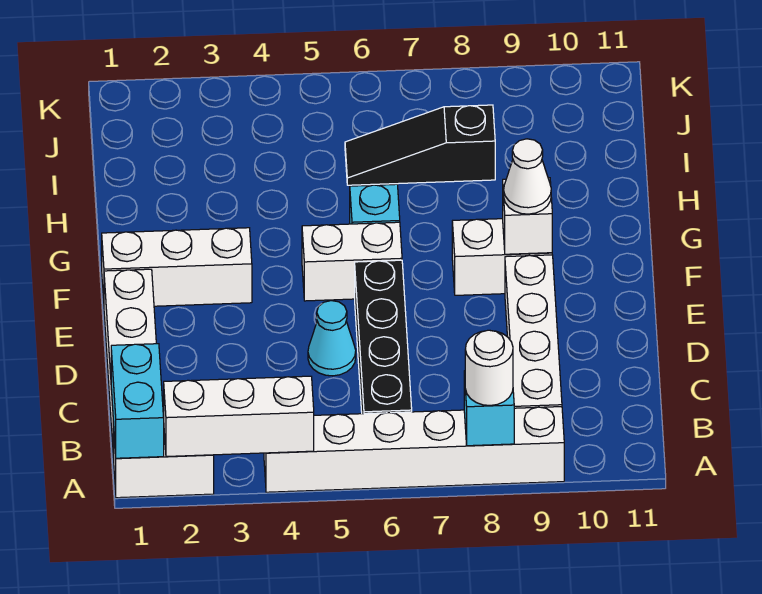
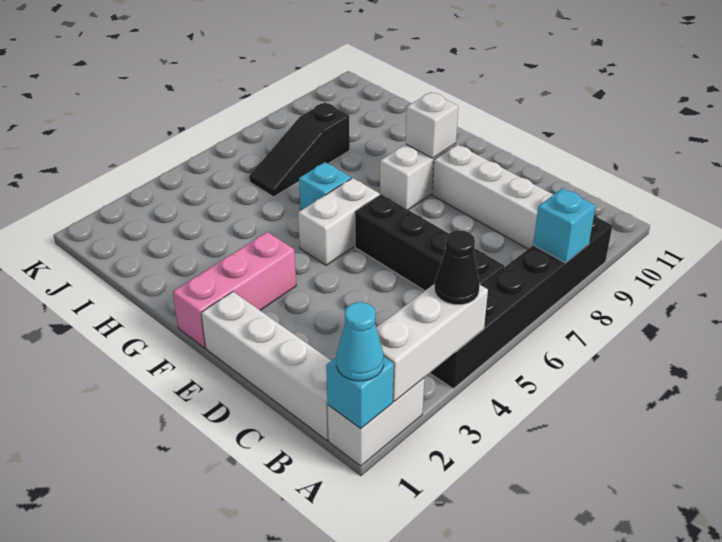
cyan 1x2 brick [111,344,164,458] -> cyan 1x1 brick [326,357,394,429]
white 1x6 brick [264,407,564,492] -> black 1x6 brick [430,214,612,389]
none -> black 1x1 cone [435,230,480,305]
white 1x1 round brick [465,330,513,406] -> none
cyan 1x1 cone [308,301,356,376] -> cyan 1x1 cone moved to [336,302,384,381]
white 1x3 brick [102,228,252,306] -> pink 1x3 brick [173,232,296,348]
white 1x1 cone [504,139,551,214] -> none

